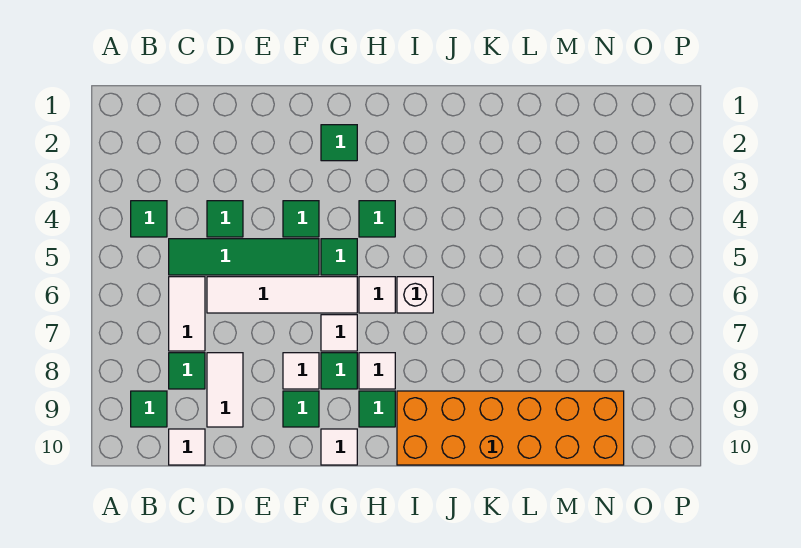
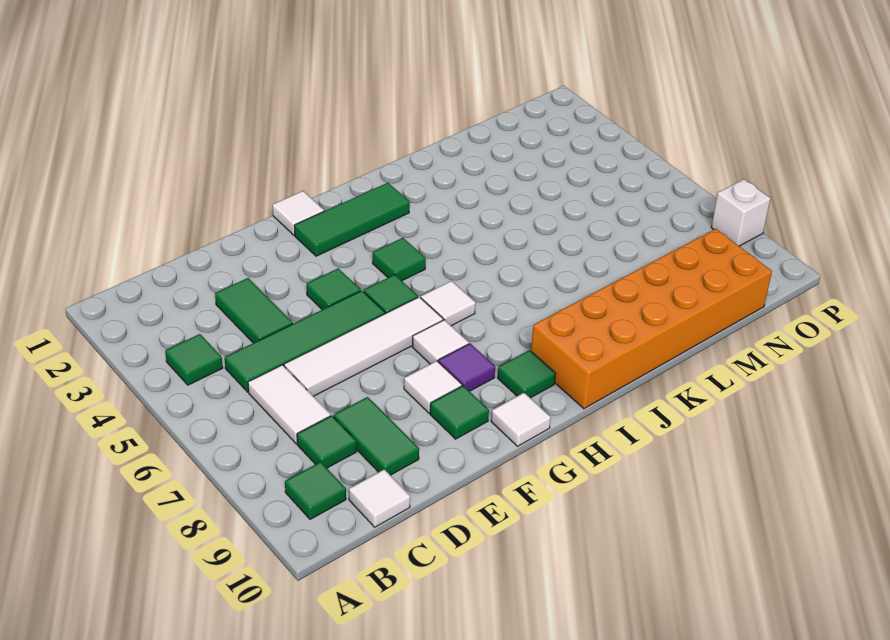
green 1x1 tile [207,201,243,237] -> green 1x2 tile [215,278,293,343]
white 1x2 tile [207,353,243,427] -> green 1x2 tile [334,397,419,475]
green 1x1 tile [321,125,357,161] -> green 1x3 tile [294,183,410,256]
green 1x1 tile [321,353,357,389] -> purple 1x1 tile [438,344,495,391]
white 1x1 tile [359,353,395,389] -> white 1x1 tile moved to [273,191,324,235]
white 1x1 brick [397,277,433,313] -> white 1x1 brick moved to [711,179,771,246]

